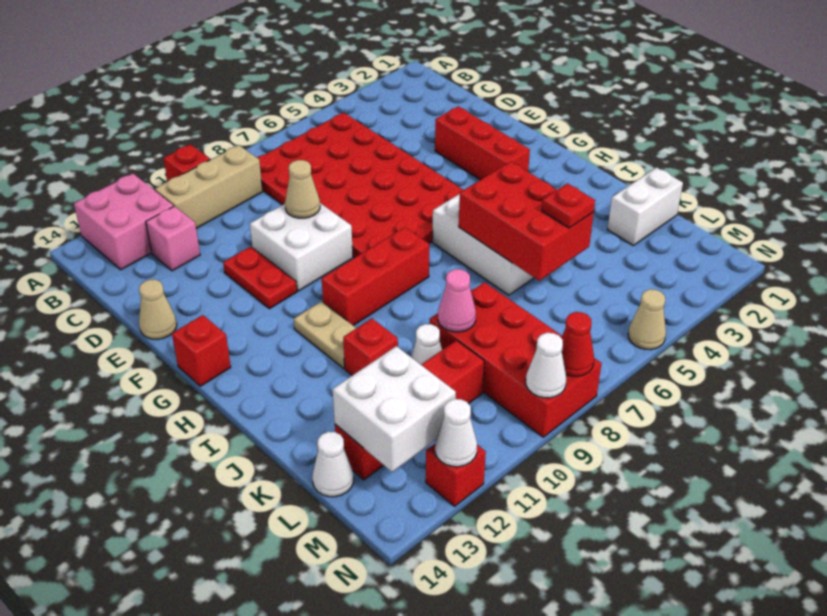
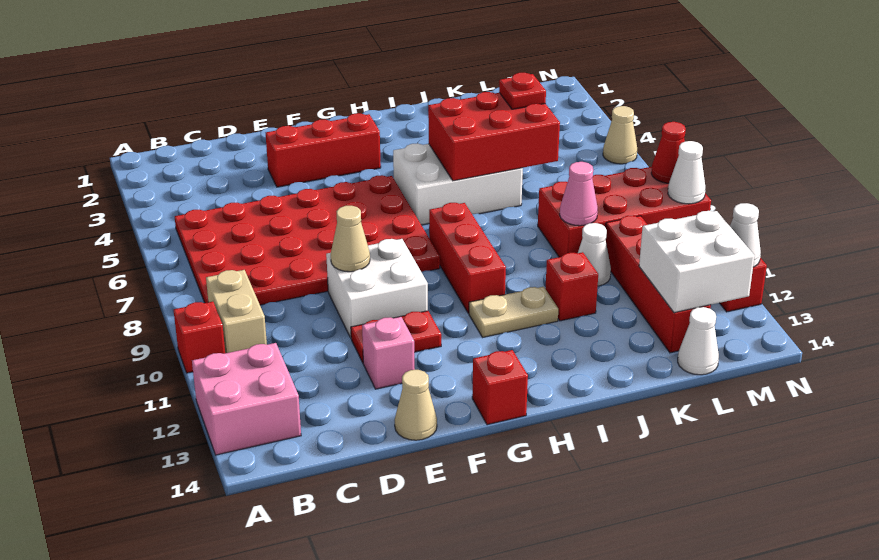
tan 1x3 brick [155,145,263,228] -> tan 1x2 brick [206,270,267,353]
pink 1x1 brick [146,206,200,271] -> pink 1x1 brick moved to [362,317,415,389]
white 1x2 brick [607,168,683,246] -> none

